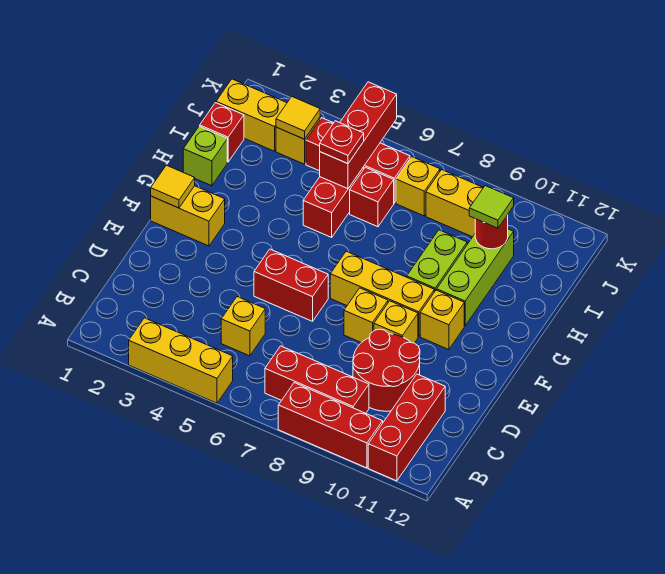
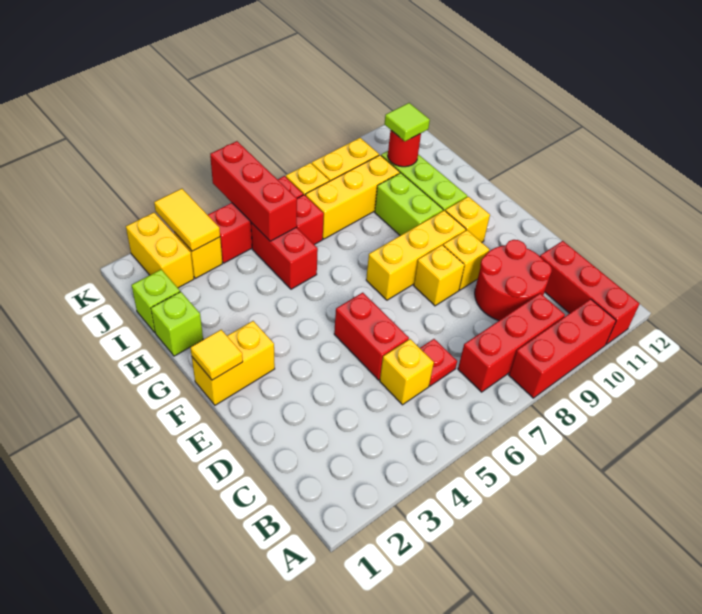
yellow 1x3 brick [129,318,233,403] -> yellow 1x3 brick moved to [305,155,400,239]
red 1x2 brick [254,249,328,321] -> red 1x2 brick turned to [334,293,409,380]
red 1x1 brick [200,103,244,162] -> lime 1x1 brick [131,270,180,333]
red 1x1 plate [320,121,364,164] -> red 1x1 plate moved to [420,339,457,386]
yellow 1x2 brick [216,79,287,151] -> yellow 1x2 brick turned to [126,213,194,288]
yellow 1x1 tile [276,97,320,139] -> yellow 1x2 tile [154,189,220,251]

